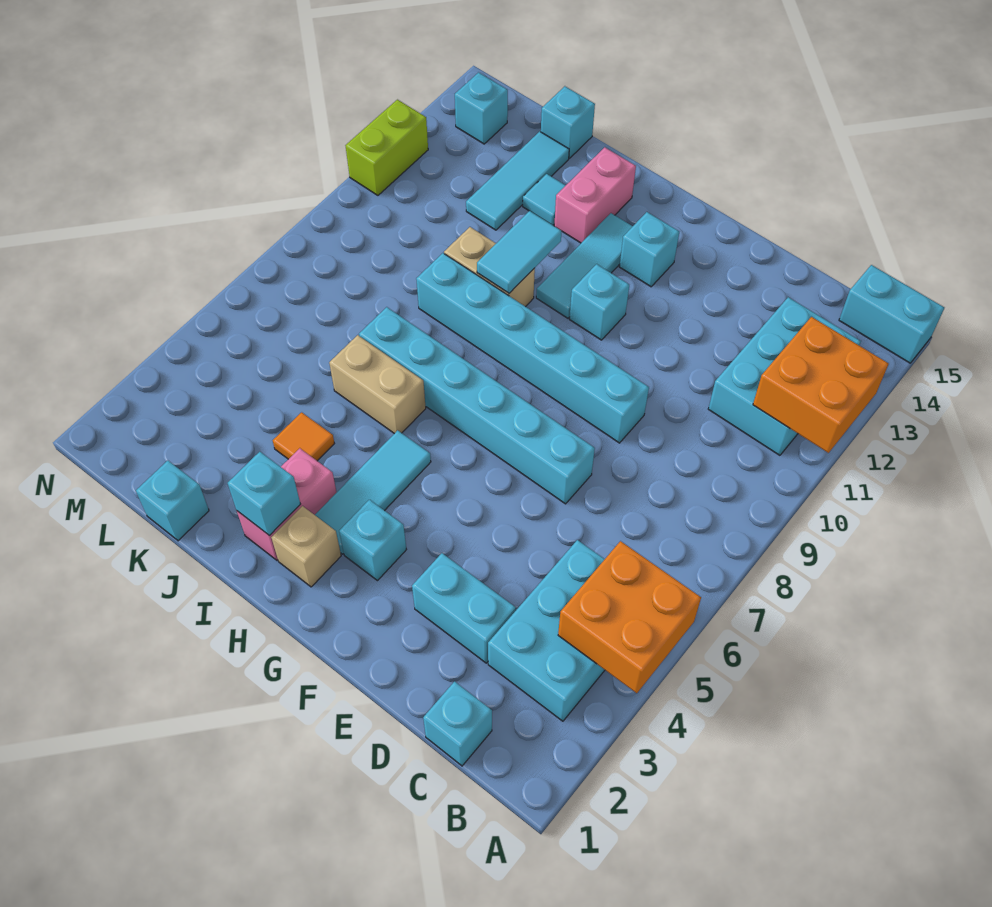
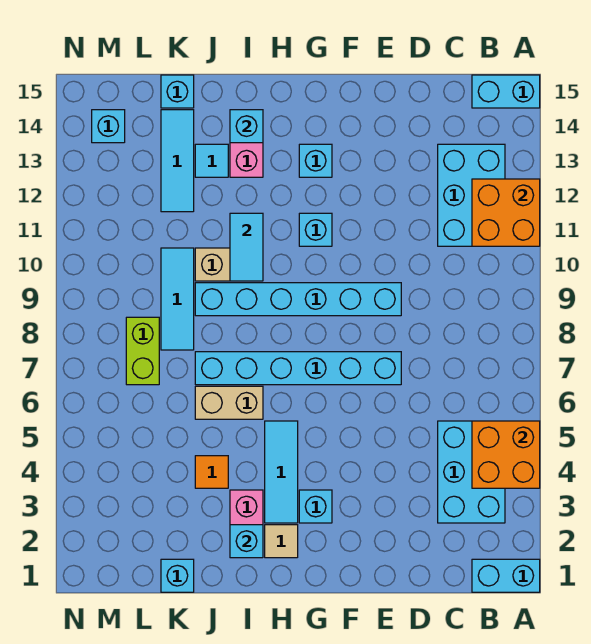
cyan 1x1 brick [423,682,492,766] -> cyan 1x1 brick moved to [230,110,263,143]
cyan 1x2 brick [412,553,516,663] -> cyan 1x2 brick moved to [472,559,540,592]
tan 1x1 brick [271,506,341,587] -> tan 1x1 tile [265,525,298,558]
cyan 1x3 tile [536,213,633,318] -> cyan 1x3 tile moved to [161,248,194,350]
lime 1x2 brick [345,100,428,195] -> lime 1x2 brick moved to [126,317,159,385]

